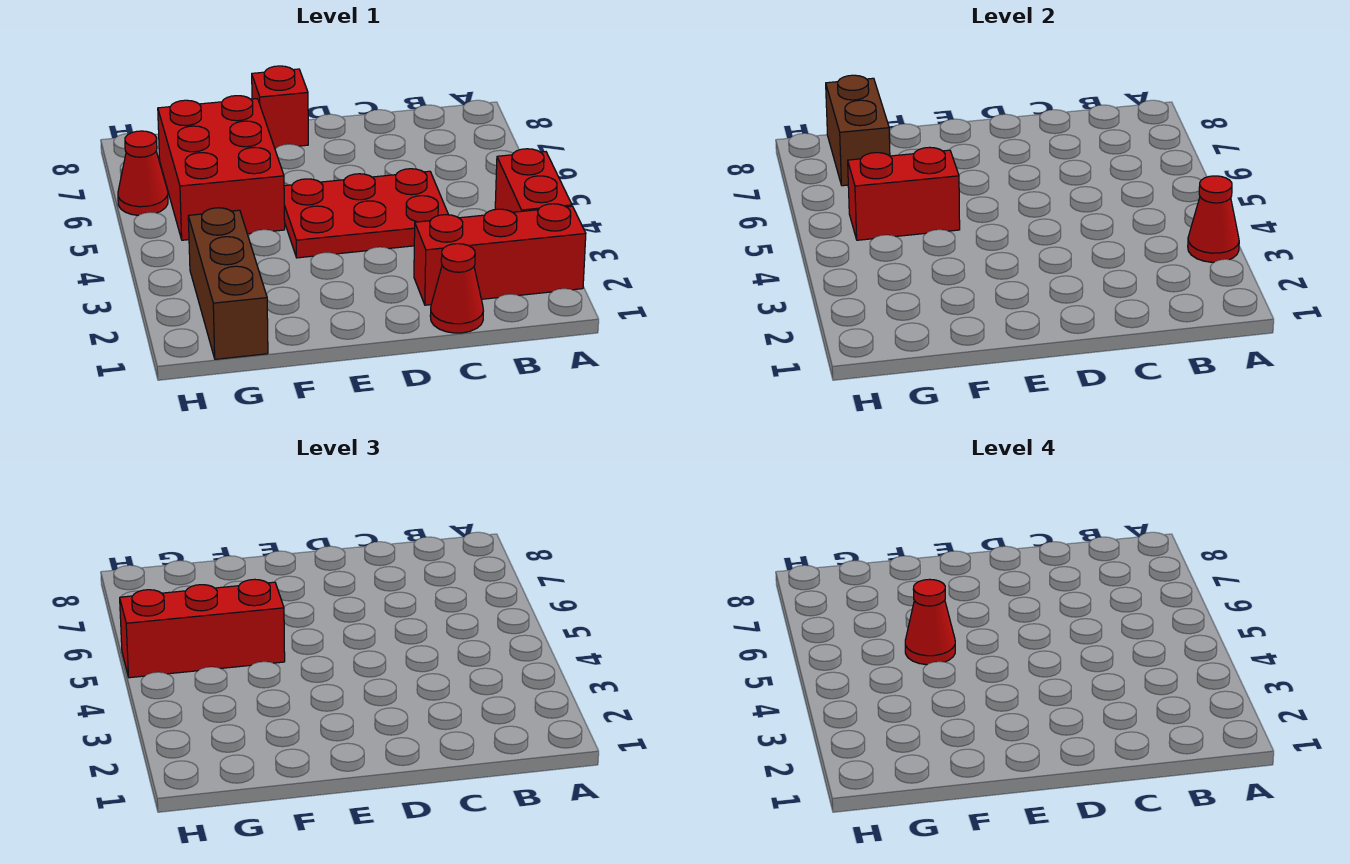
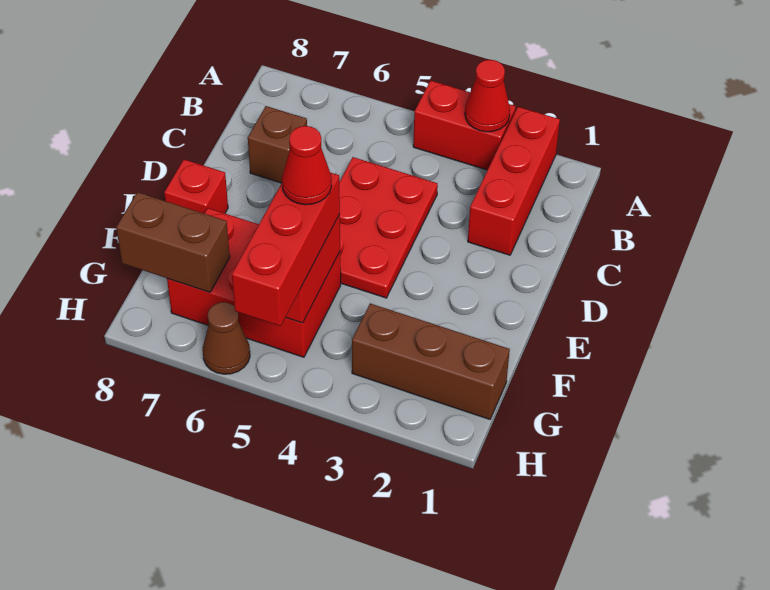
red 1x1 cone [430,244,483,333] -> none
none -> brown 1x1 brick [248,106,307,183]
red 1x1 cone [118,131,168,216] -> brown 1x1 cone [203,302,250,374]

